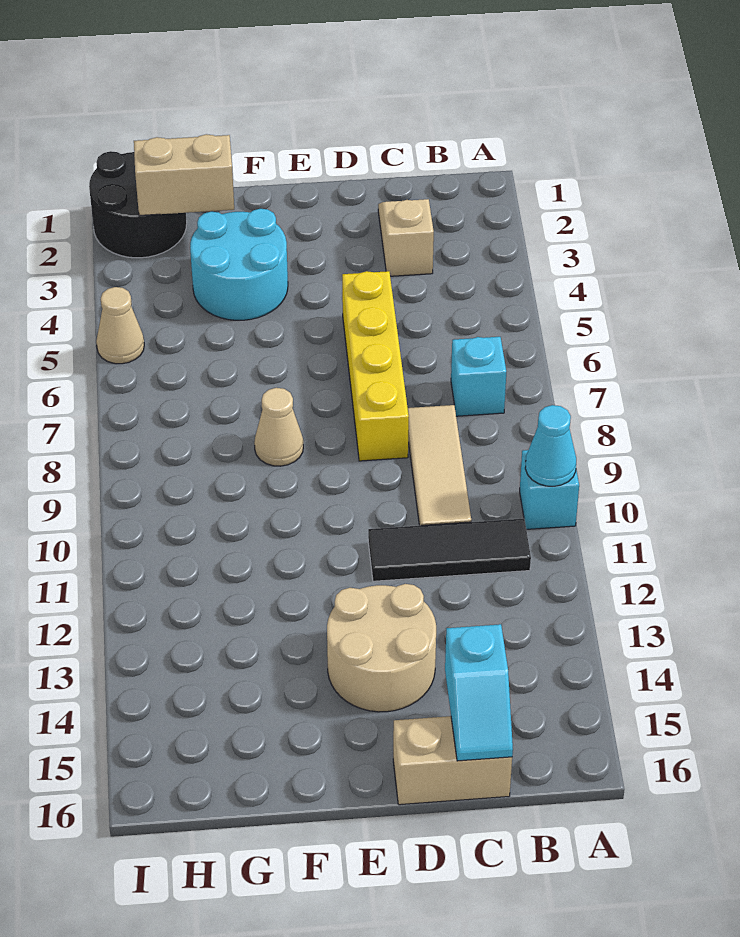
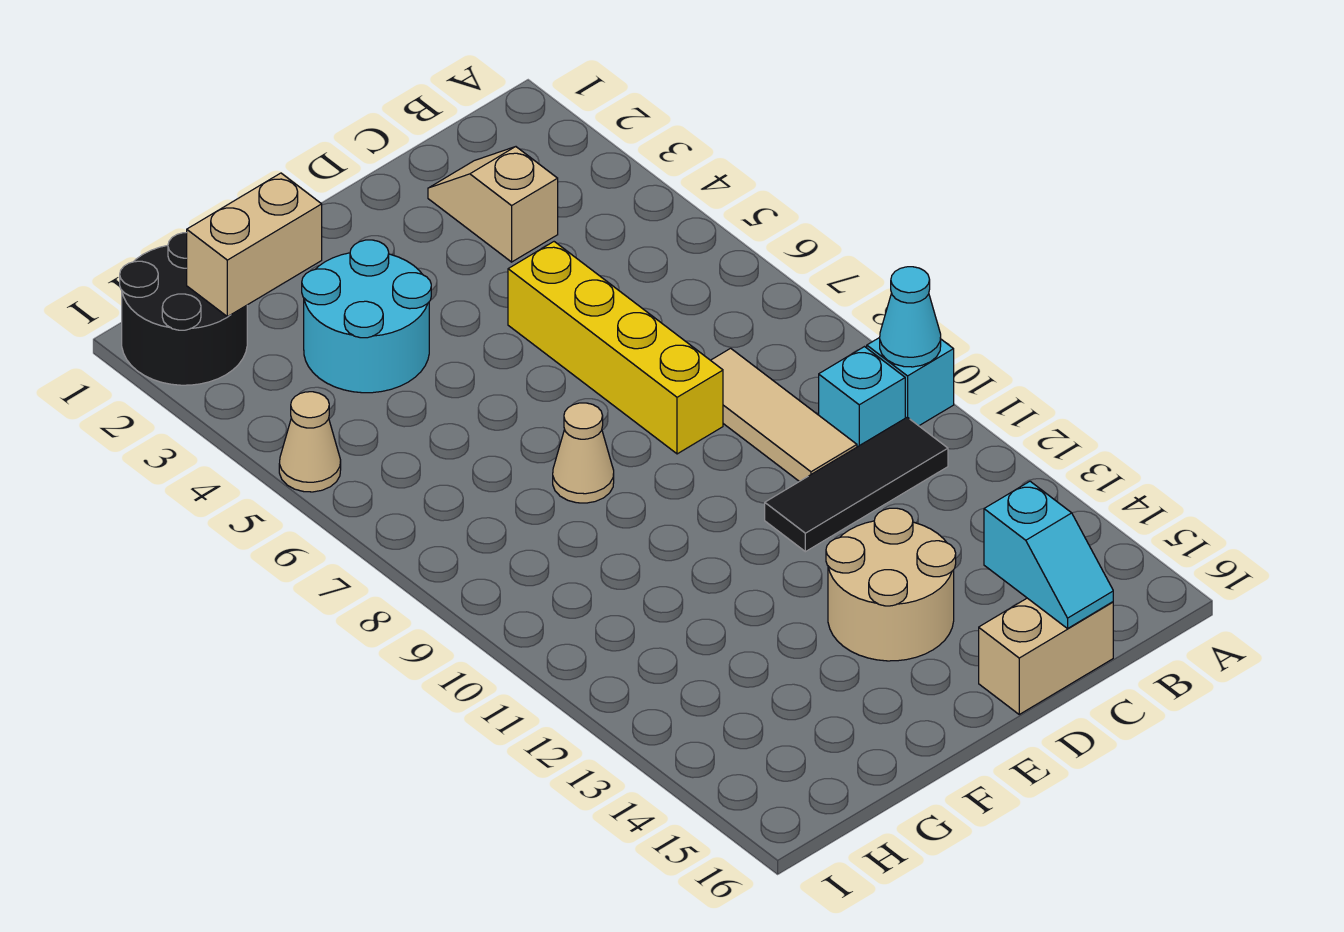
cyan 1x1 brick [451,337,506,416] -> cyan 1x1 brick moved to [819,347,905,447]

